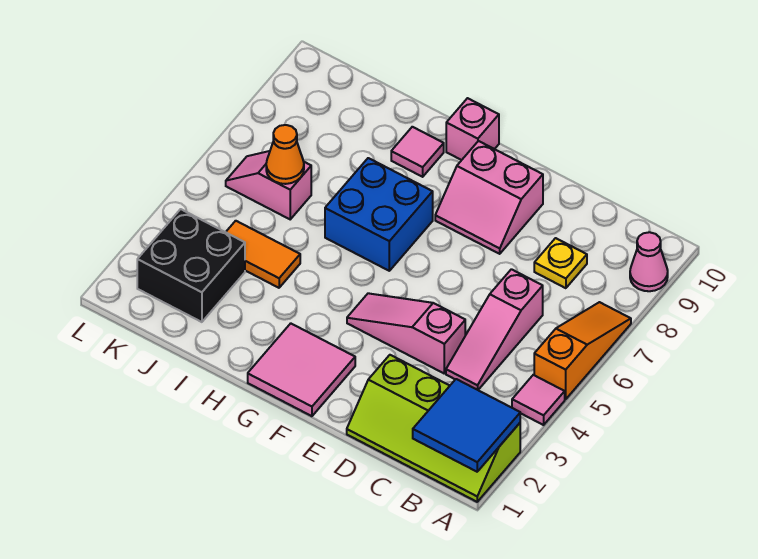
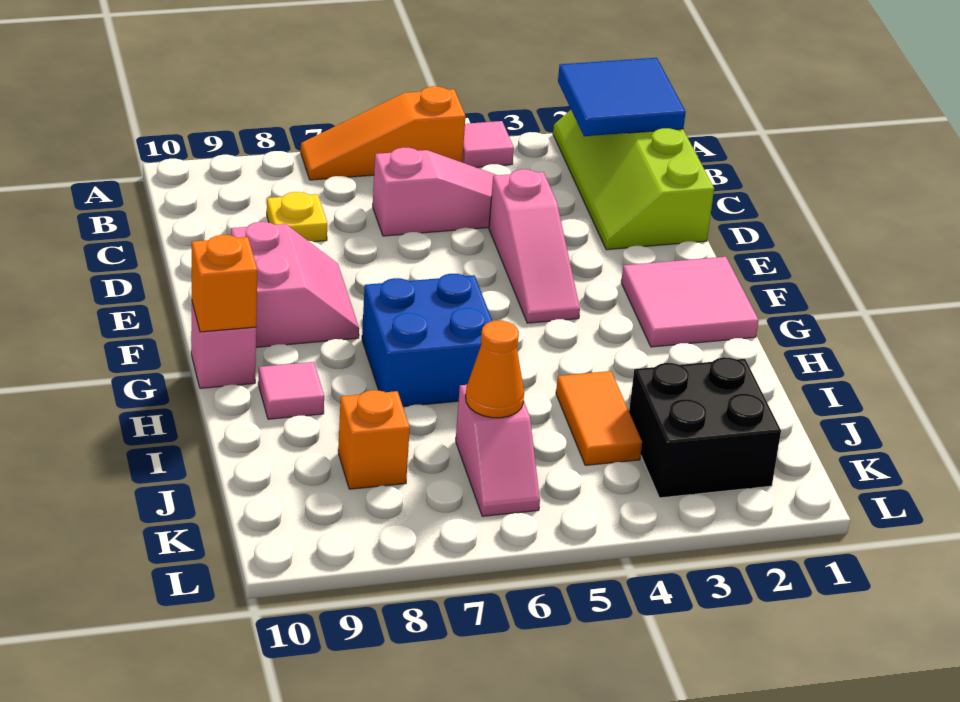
lime 2x4 slope [347,355,520,502] -> lime 2x4 slope turned to [553,110,714,250]
pink 1x1 cone [630,232,668,291] -> none
none -> orange 1x1 brick [192,235,257,332]
none -> orange 1x1 brick [338,390,410,489]

